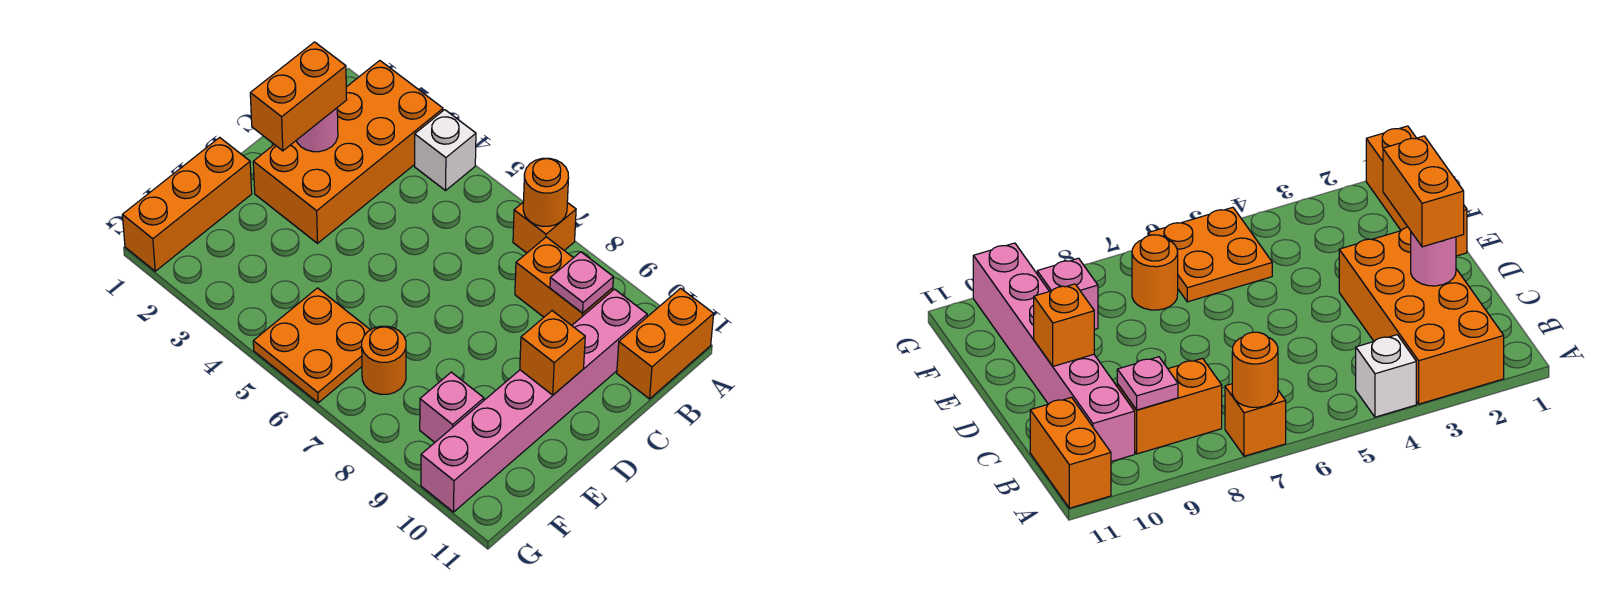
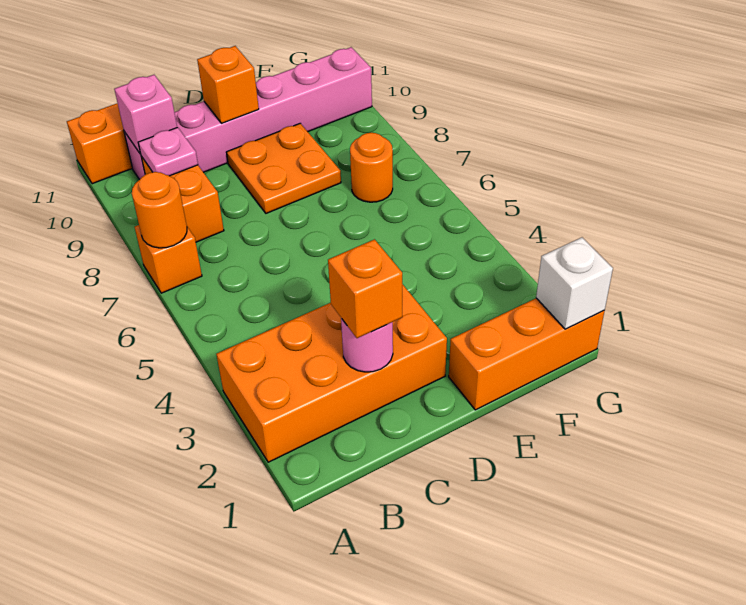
white 1x1 brick [415,110,476,190] -> white 1x1 brick moved to [536,238,613,329]
orange 1x2 brick [250,42,347,151] -> orange 1x1 brick [328,239,402,338]
orange 2x2 plate [253,288,370,403] -> orange 2x2 plate moved to [226,123,341,213]
pink 1x1 brick [420,372,484,442] -> pink 1x1 brick moved to [114,75,177,154]

